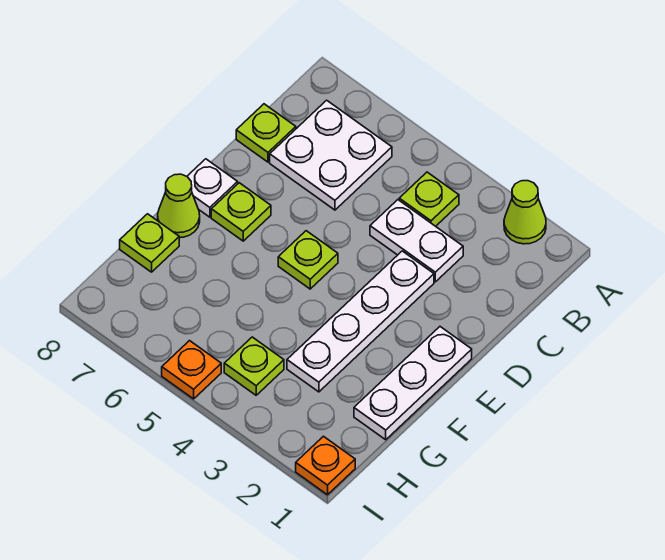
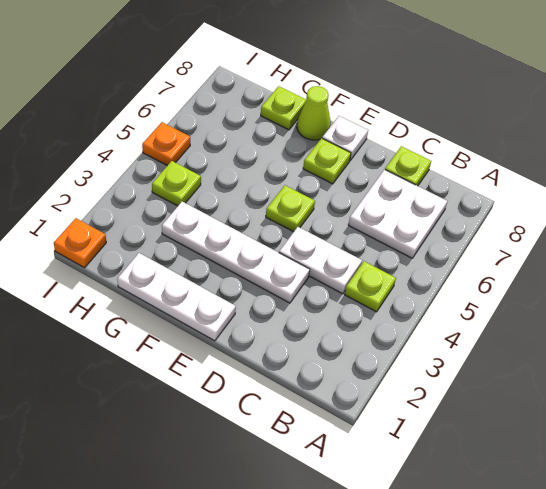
lime 1x1 cone [504,181,546,244] -> none
white 1x2 plate [370,200,463,282] -> white 1x2 plate turned to [279,227,362,294]

